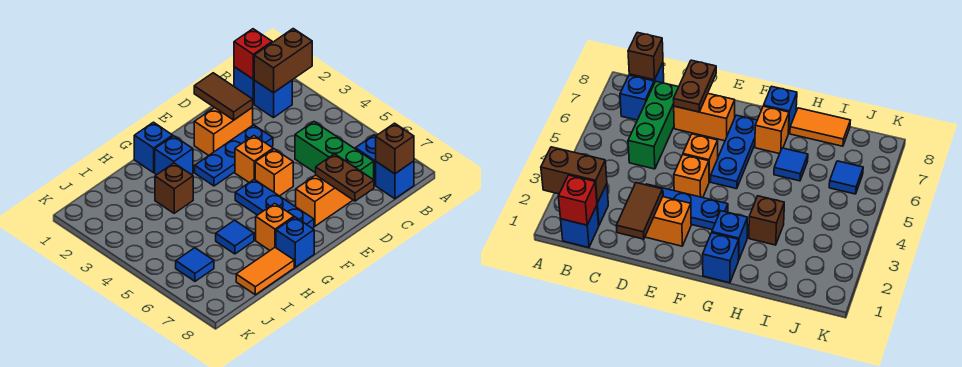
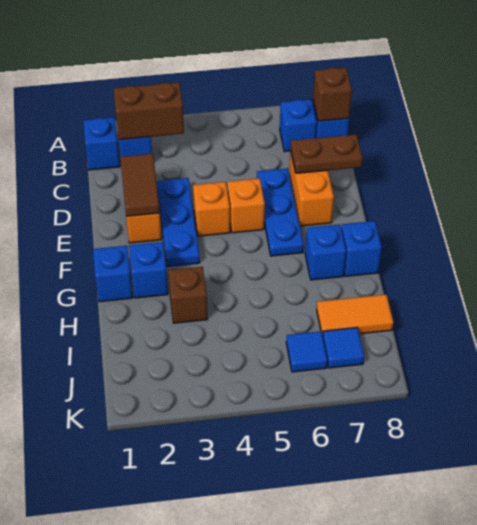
brown 1x2 brick [254,29,312,93] -> brown 1x2 brick turned to [114,83,184,140]
red 1x1 brick [234,29,272,79] -> none
green 1x3 brick [295,122,374,180] -> none
brown 1x2 tile [194,73,253,120] -> brown 1x2 tile turned to [120,154,160,217]
blue 1x3 plate [235,179,314,228] -> blue 1x3 plate turned to [257,168,304,256]
orange 1x1 brick [256,203,294,250] -> blue 1x1 brick [305,224,346,280]
blue 1x1 tile [216,220,254,254] -> blue 1x1 tile moved to [323,327,364,368]
orange 1x2 tile [236,248,294,295] -> orange 1x2 tile turned to [317,294,393,336]

